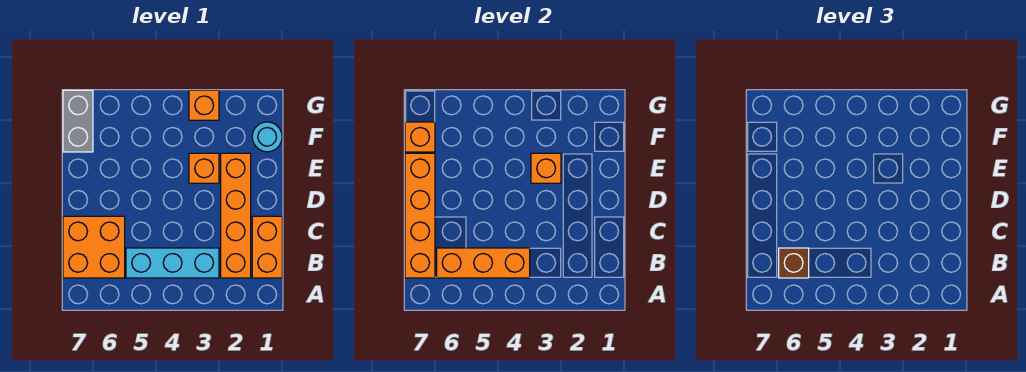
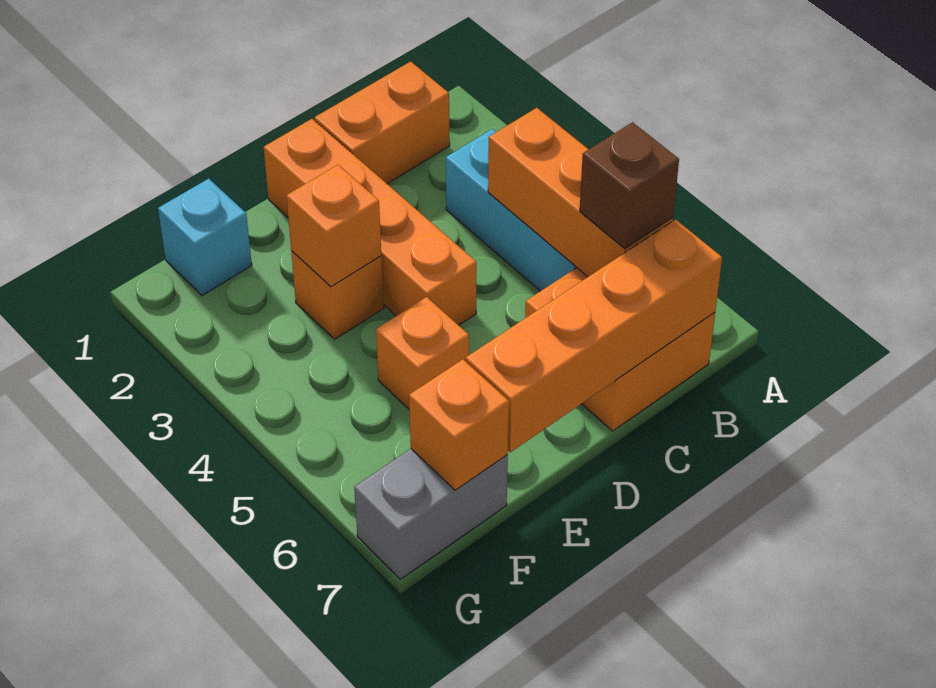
orange 1x4 brick [221,153,251,278] -> orange 1x4 brick turned to [264,119,476,325]
cyan 1x1 round brick [252,122,282,152] -> cyan 1x1 brick [158,179,252,296]
orange 1x1 brick [189,90,219,120] -> orange 1x1 brick moved to [376,297,469,409]

